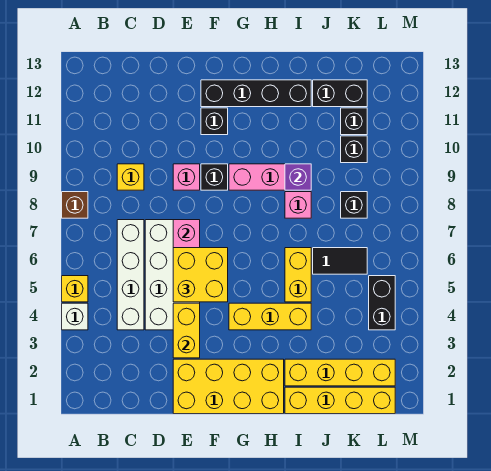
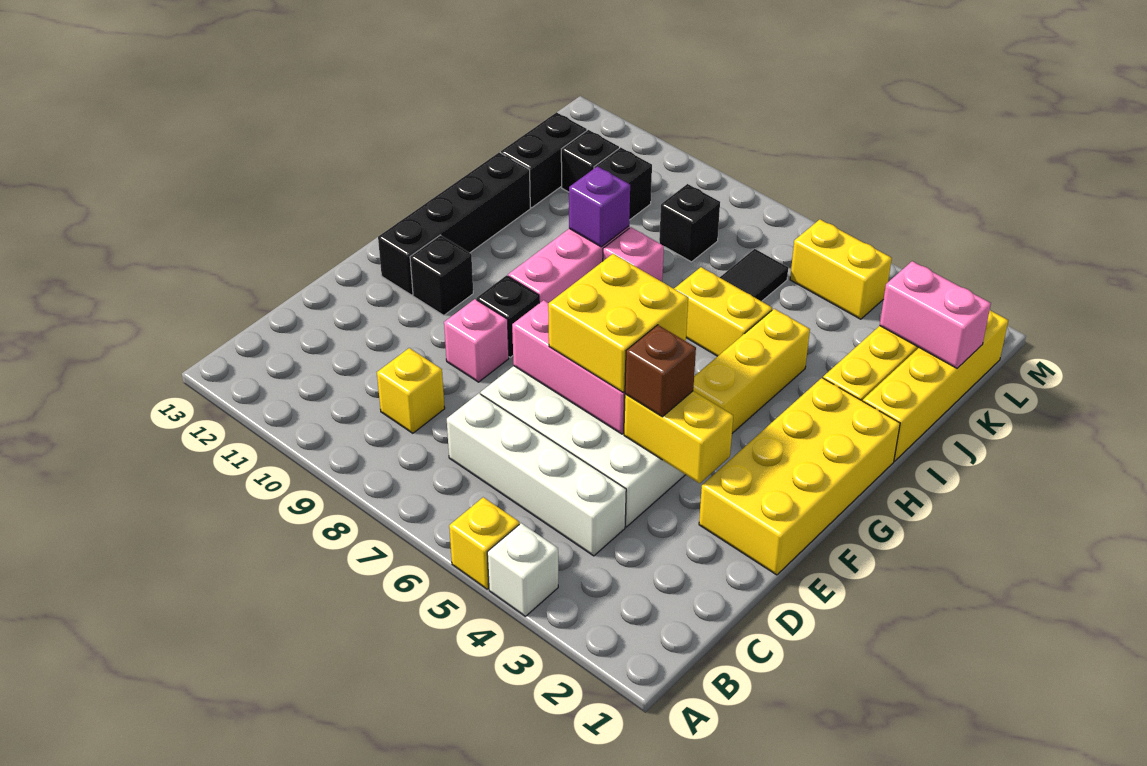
brown 1x1 brick [62,192,88,218] -> brown 1x1 brick moved to [625,325,696,417]
none -> pink 1x2 brick [880,261,991,368]
black 1x2 brick [369,276,395,330] -> yellow 1x2 brick [790,219,892,319]

